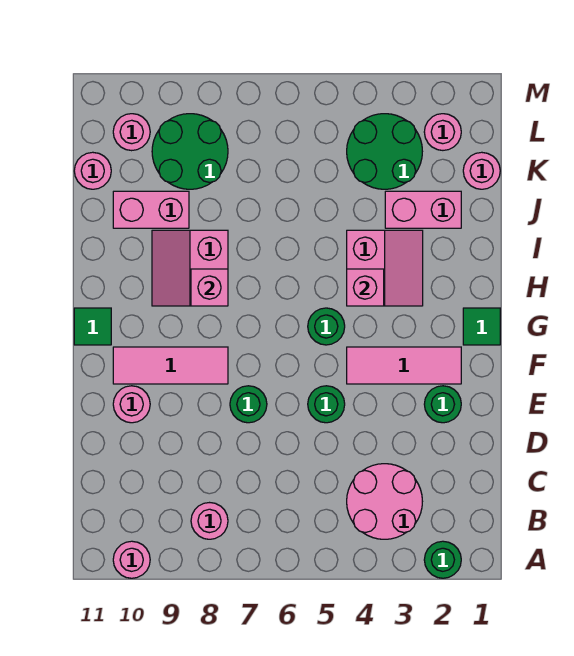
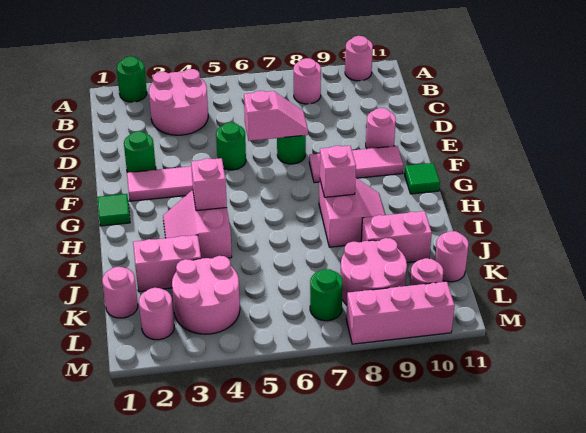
none -> pink 1x2 slope [244,91,308,141]
green 1x1 round brick [308,308,345,345] -> green 1x1 round brick moved to [310,269,343,321]
green 2x2 round brick [347,114,422,189] -> pink 2x2 round brick [172,256,240,334]
green 2x2 round brick [152,114,228,189] -> pink 2x2 round brick [340,238,407,305]
none -> pink 1x3 brick [346,282,455,344]

